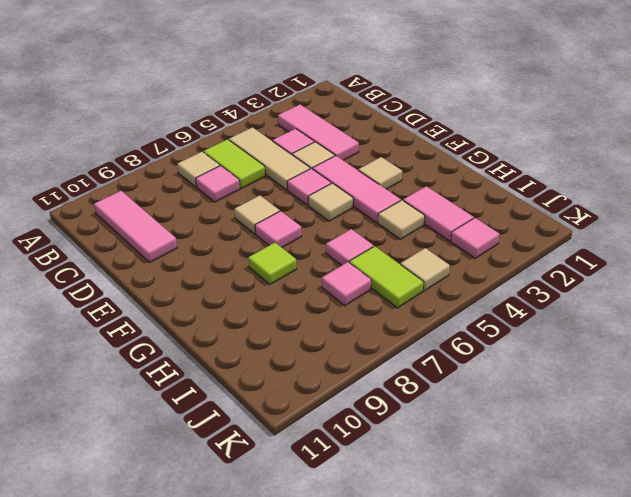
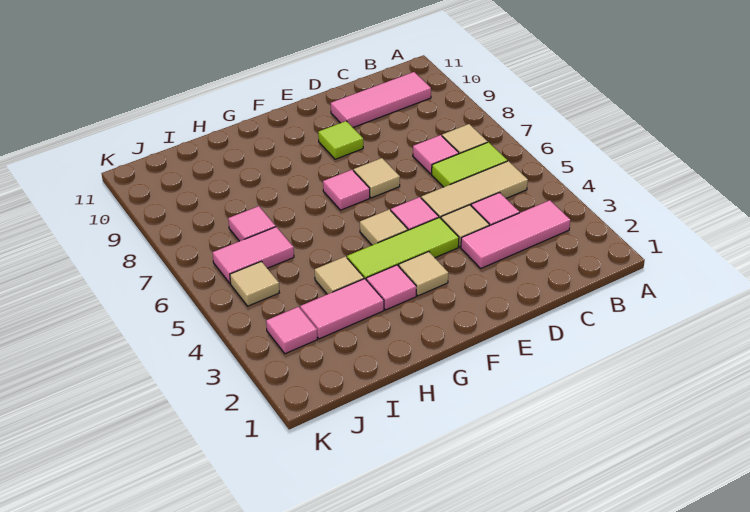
pink 1x3 tile [313,156,401,223] -> lime 1x3 tile [347,217,459,279]
lime 1x1 tile [248,243,297,284] -> lime 1x1 tile moved to [318,121,363,159]
pink 1x1 tile [326,229,374,265] -> pink 1x1 tile moved to [366,265,416,310]
lime 1x2 tile [349,246,423,308] -> pink 1x2 tile [212,227,294,283]

